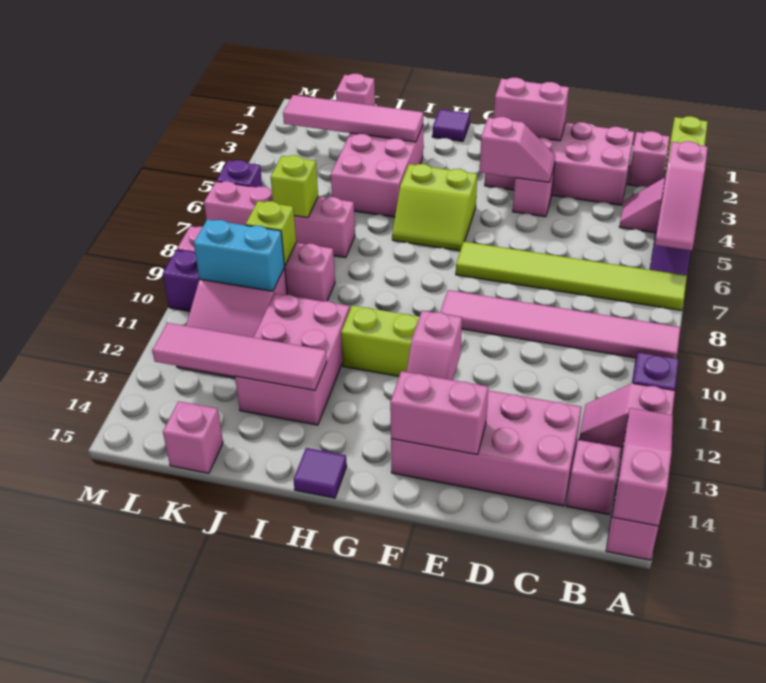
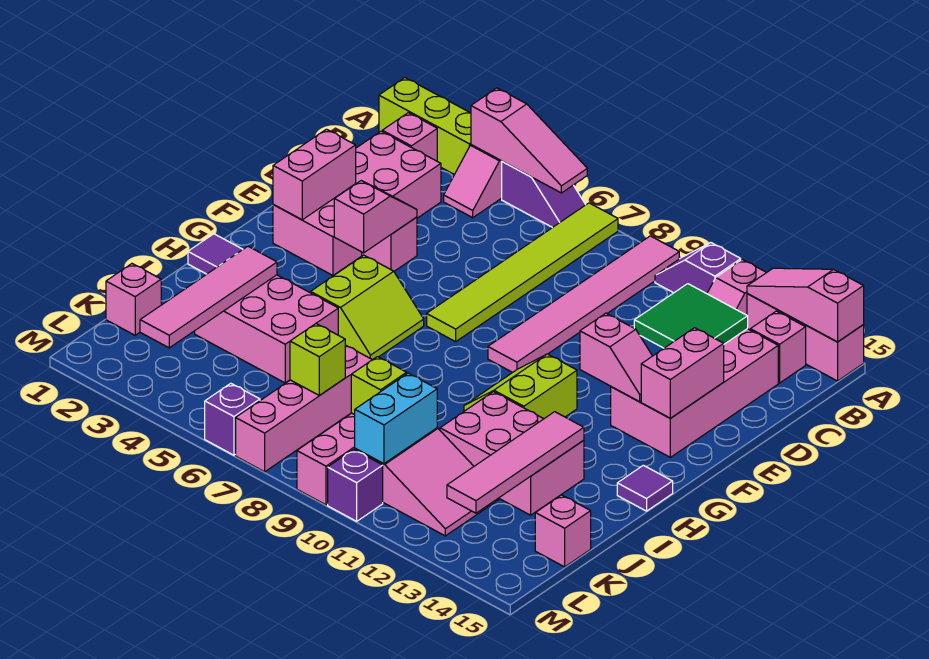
none -> green 2x2 tile [634,284,748,348]

